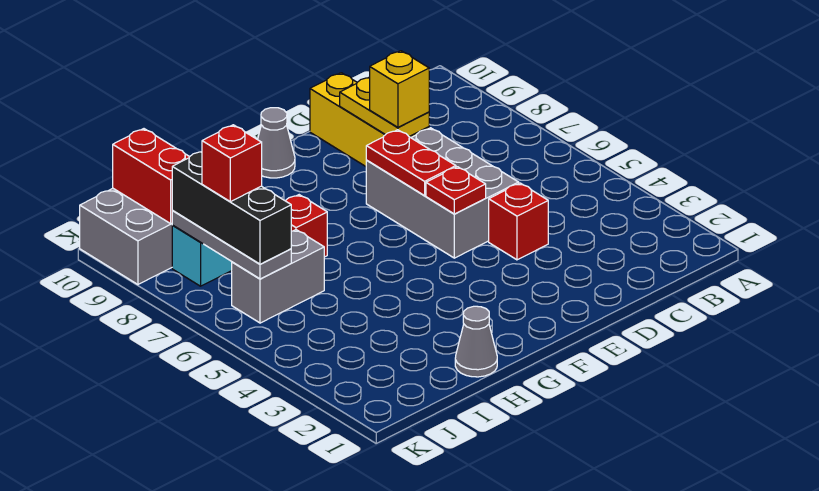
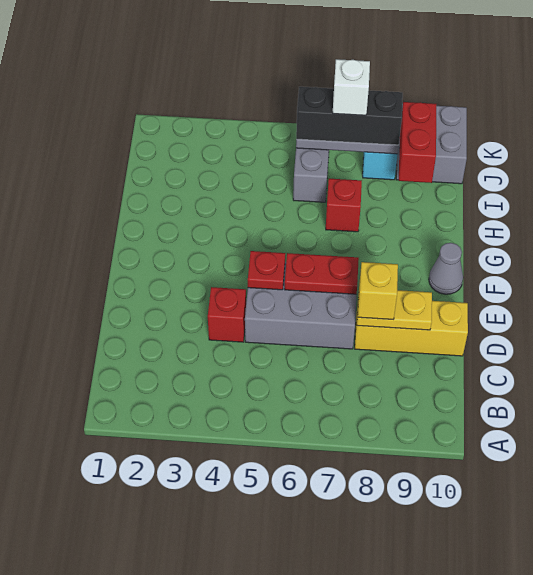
grey 1x1 cone [455,306,497,377] -> none
red 1x1 brick [202,125,262,202] -> white 1x1 brick [333,59,370,115]
red 1x2 brick [113,129,189,224] -> red 1x2 brick turned to [399,102,436,183]

